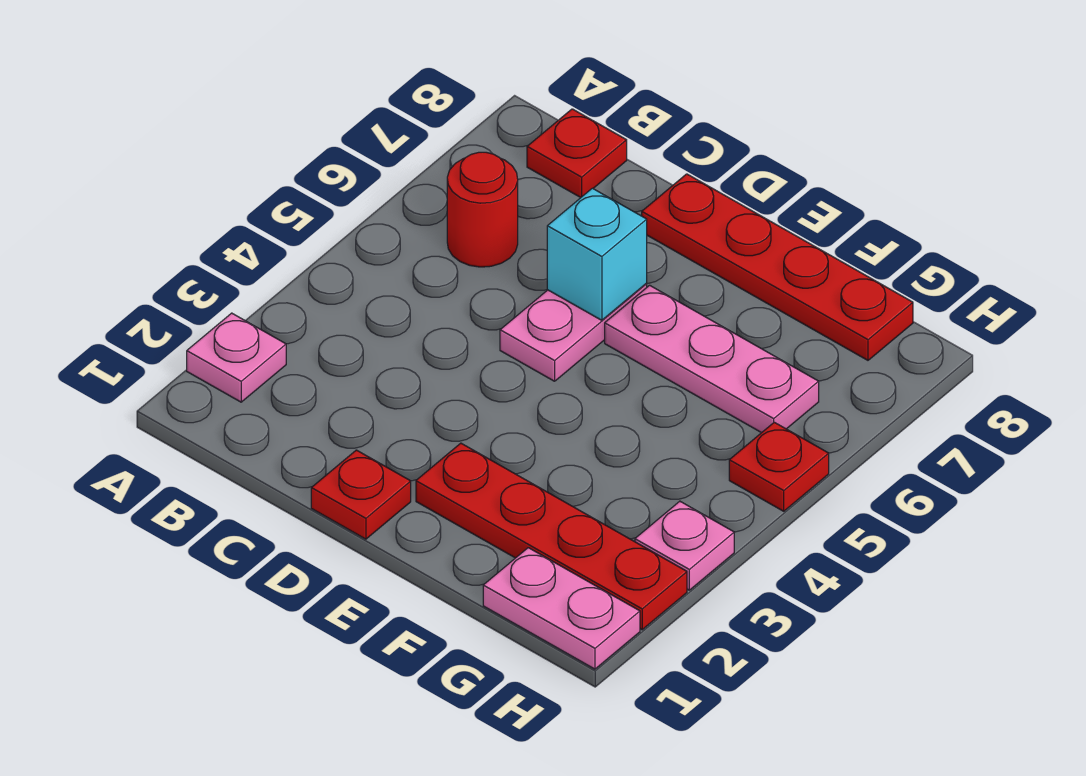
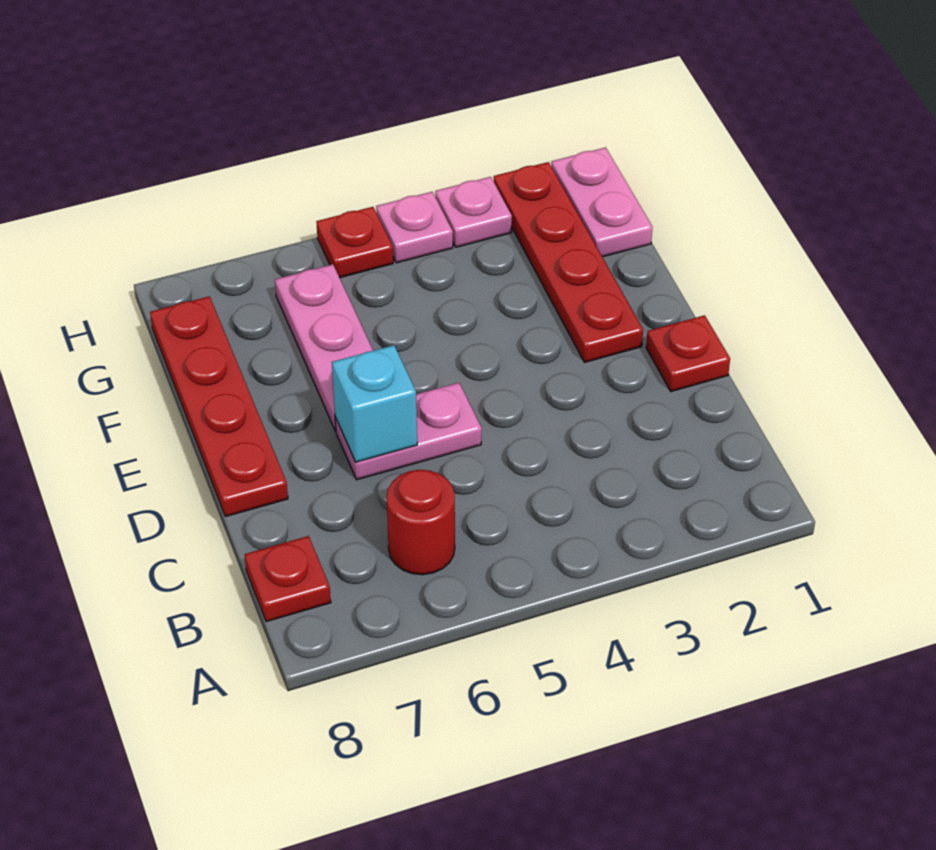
pink 1x1 plate [187,313,286,402] -> pink 1x1 plate moved to [376,192,453,263]

